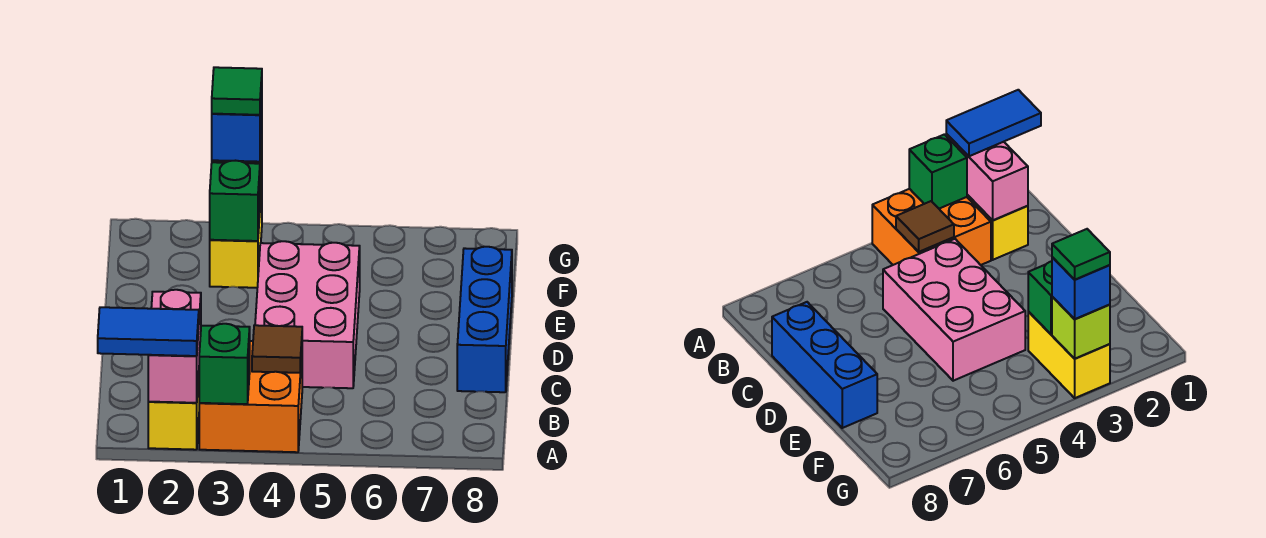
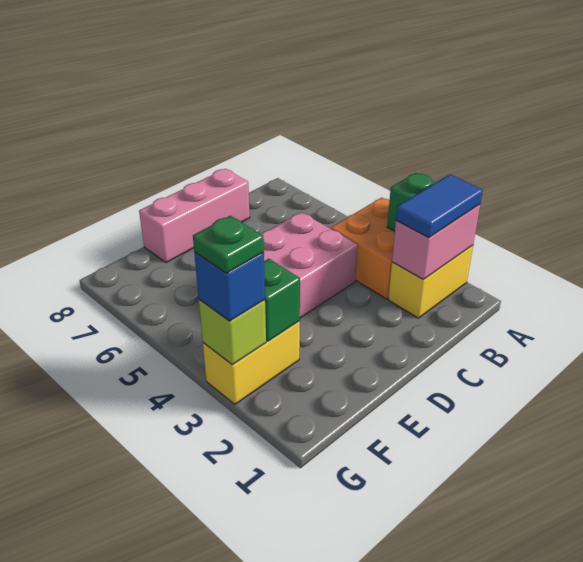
blue 1x2 tile [98,307,199,356] -> blue 1x2 tile turned to [396,174,483,238]
brown 1x1 tile [252,325,302,373] -> none
blue 1x3 brick [457,247,512,392] -> pink 1x3 brick [139,169,250,263]
green 1x1 tile [212,67,262,115] -> green 1x1 plate [193,216,264,273]

